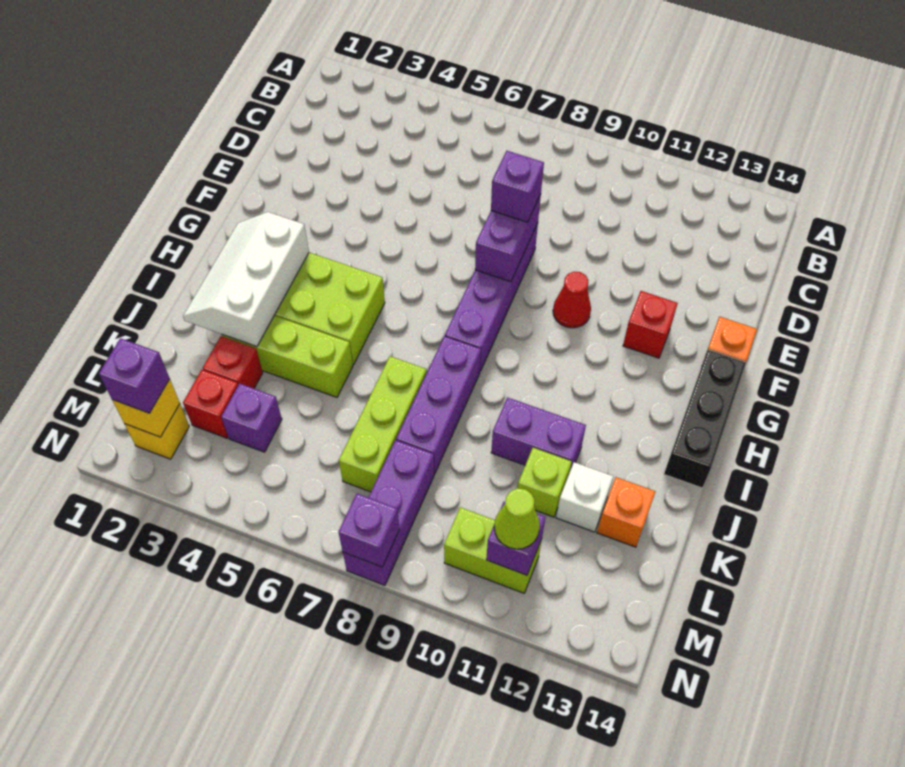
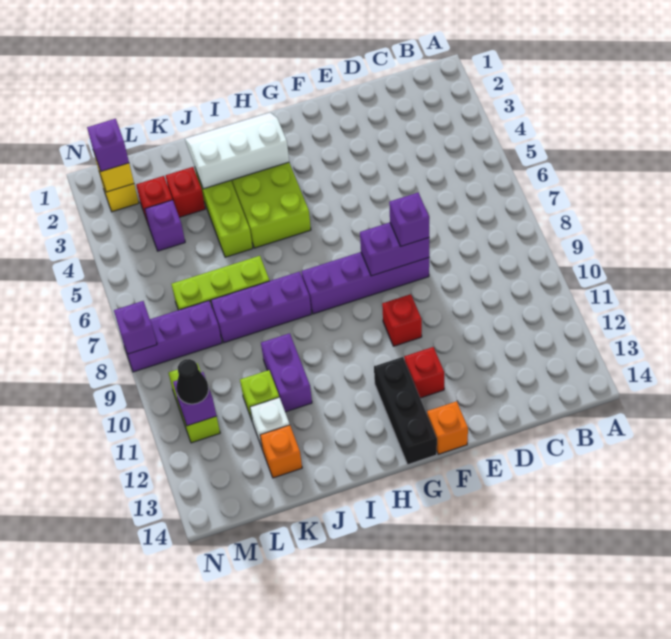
red 1x1 cone [553,272,591,328] -> red 1x1 brick [382,294,422,346]
black 1x3 brick [664,350,746,488] -> black 1x3 brick turned to [374,357,437,465]
lime 1x1 cone [494,488,540,549] -> black 1x1 cone [176,359,209,404]

